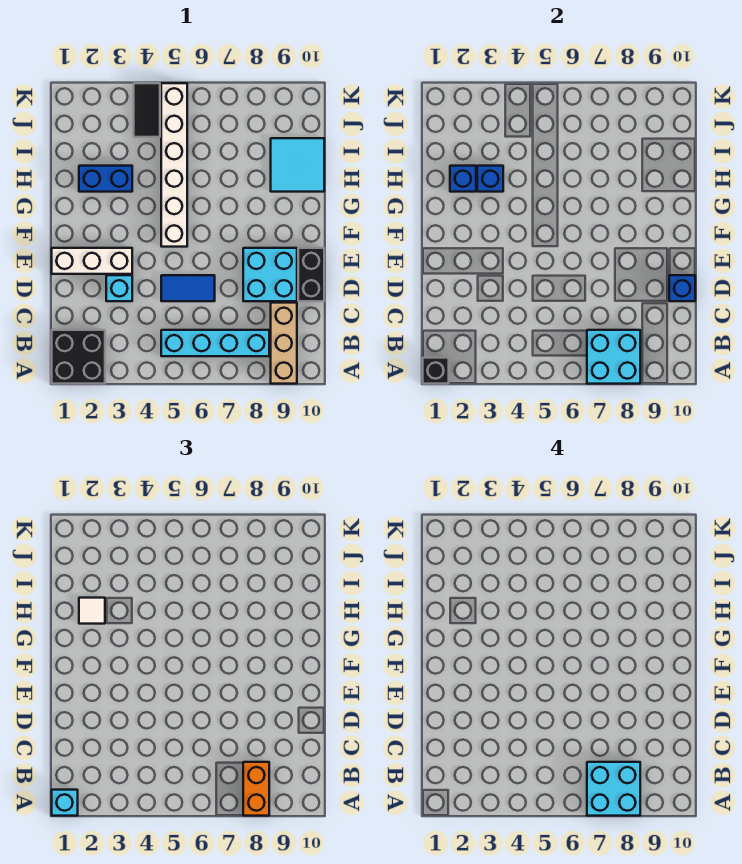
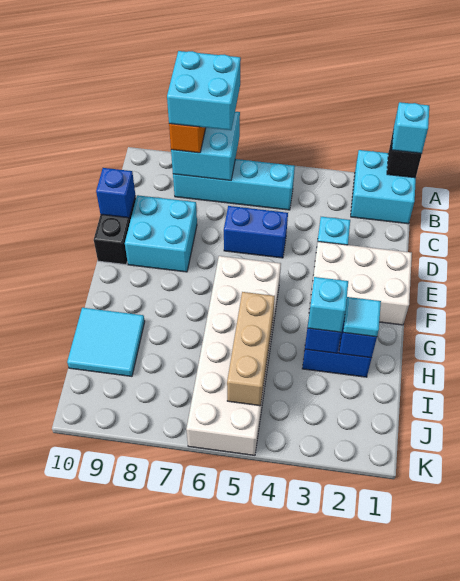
black 2x2 brick [52,330,105,384] -> cyan 2x2 brick [351,150,416,224]
tan 1x3 brick [271,303,297,384] -> tan 1x3 brick moved to [227,292,275,406]
blue 1x2 tile [161,275,215,301] -> blue 1x2 brick [224,206,288,258]
white 1x3 brick [52,248,132,274] -> white 2x3 brick [309,242,412,325]
white 1x6 brick [161,83,187,247] -> white 2x6 brick [186,256,281,455]
white 1x1 tile [79,598,105,624] -> cyan 1x1 tile [343,297,381,337]
none -> cyan 1x1 brick [307,277,348,332]
black 1x2 tile [134,83,160,137] -> none

